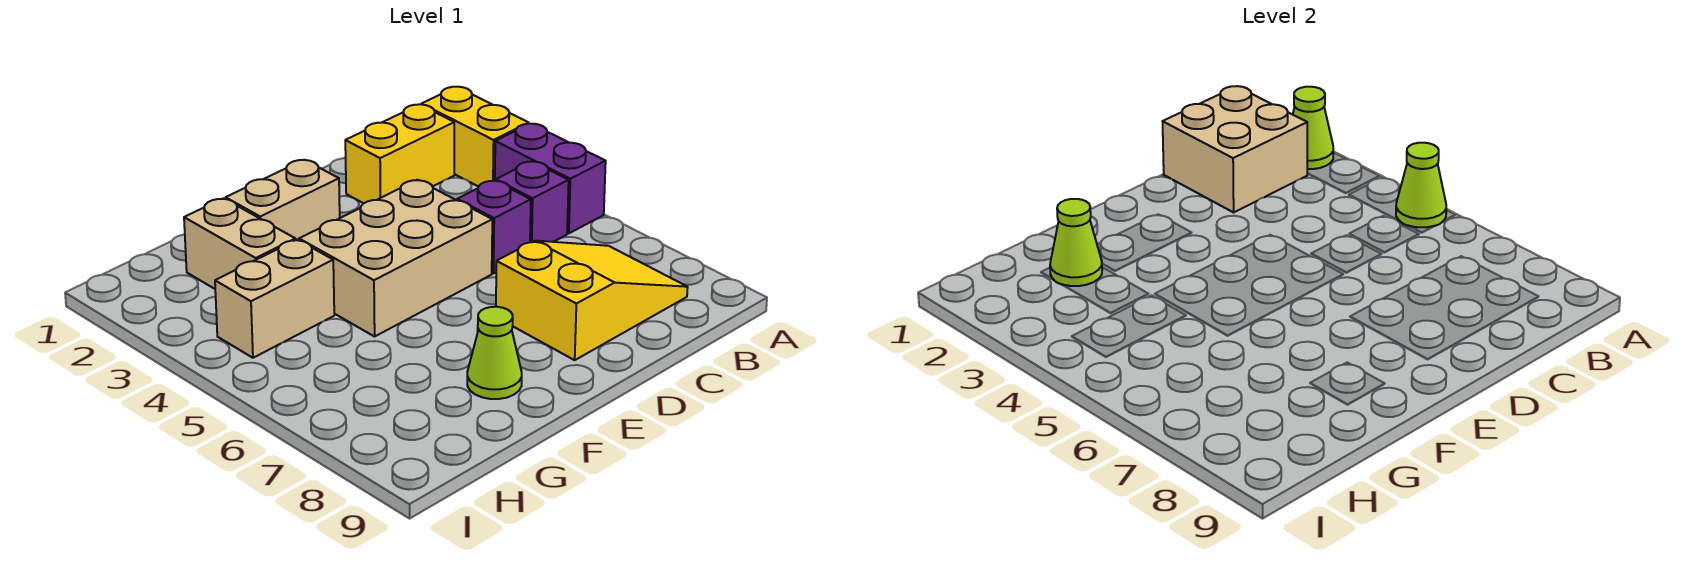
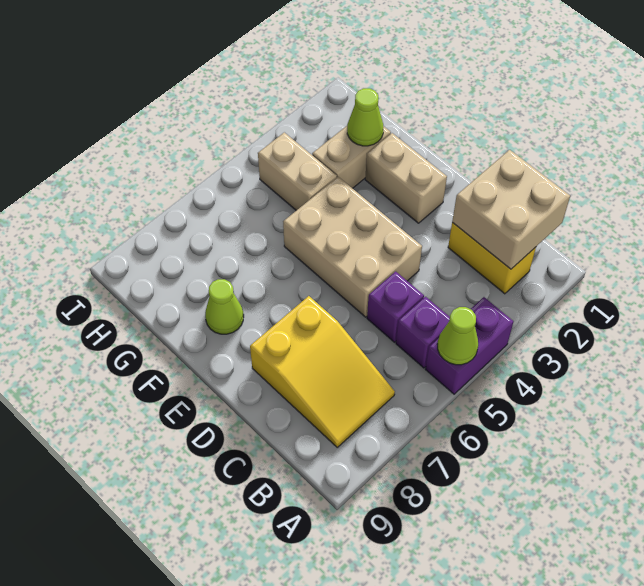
yellow 1x2 brick [421,87,529,187] -> none
lime 1x1 cone [1293,87,1333,169] -> none

